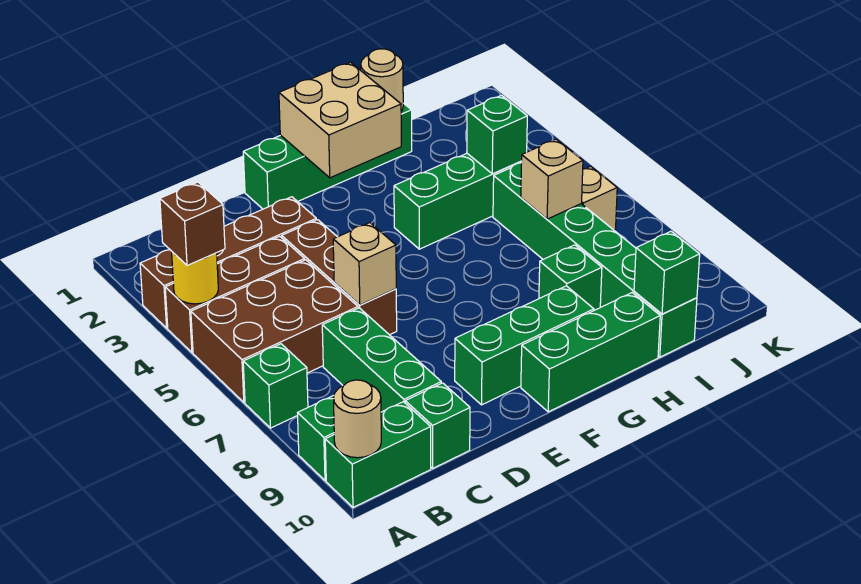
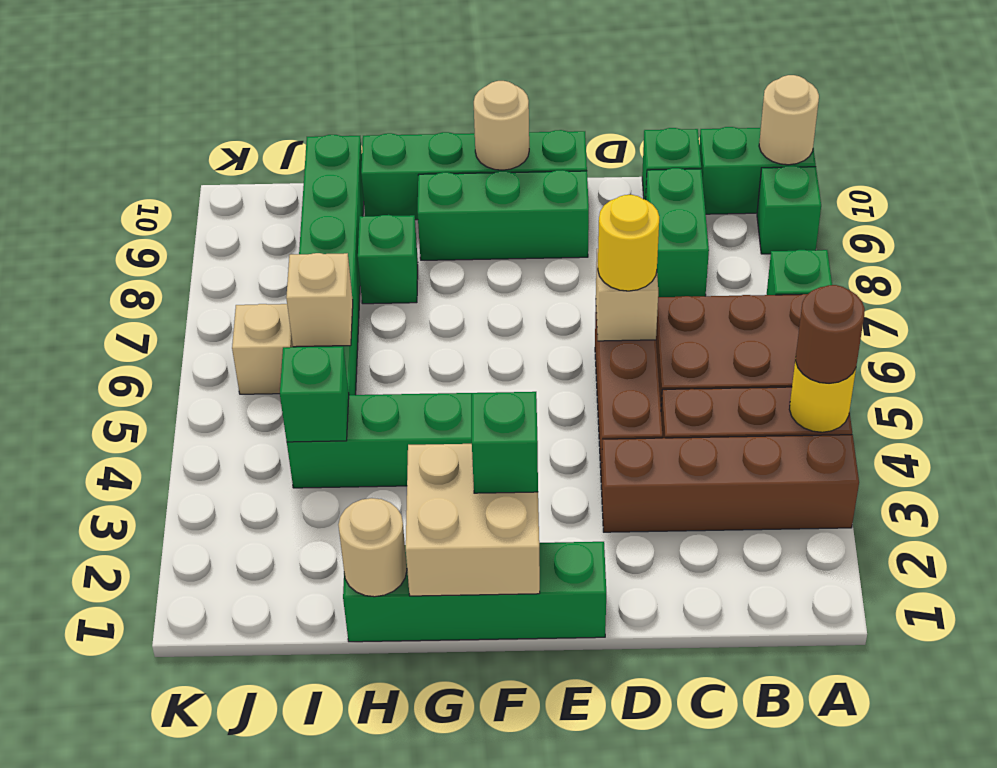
brown 1x1 brick [160,182,225,265] -> brown 1x1 round brick [795,285,865,383]
green 1x3 brick [322,308,441,412] -> green 1x2 brick [645,168,709,297]
none -> yellow 1x1 round brick [598,195,659,291]
green 1x3 brick [521,293,660,412] -> green 1x4 brick [361,130,587,220]
none -> tan 1x1 round brick [474,81,529,170]
green 1x1 brick [634,231,700,314] -> green 1x1 brick moved to [472,392,538,493]

